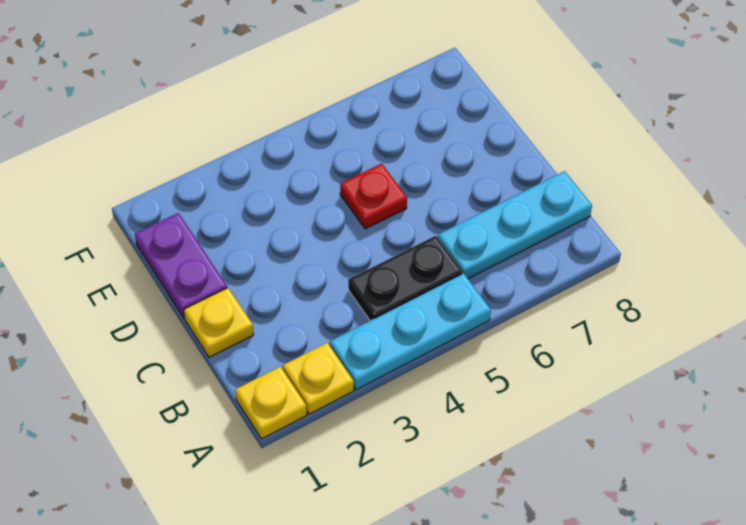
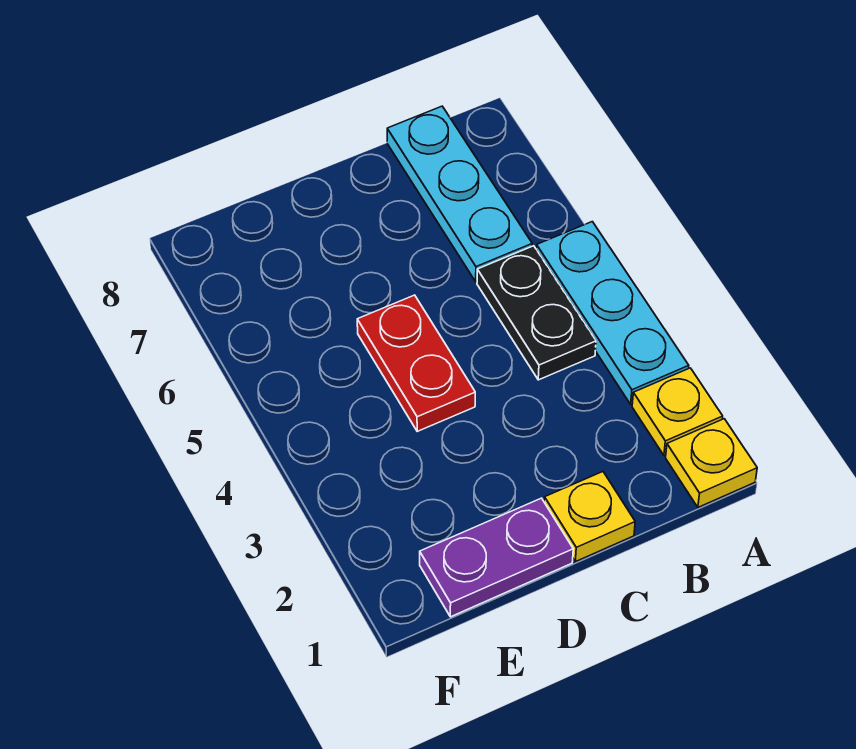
red 1x1 plate [340,164,407,229] -> red 1x2 plate [357,295,475,431]

